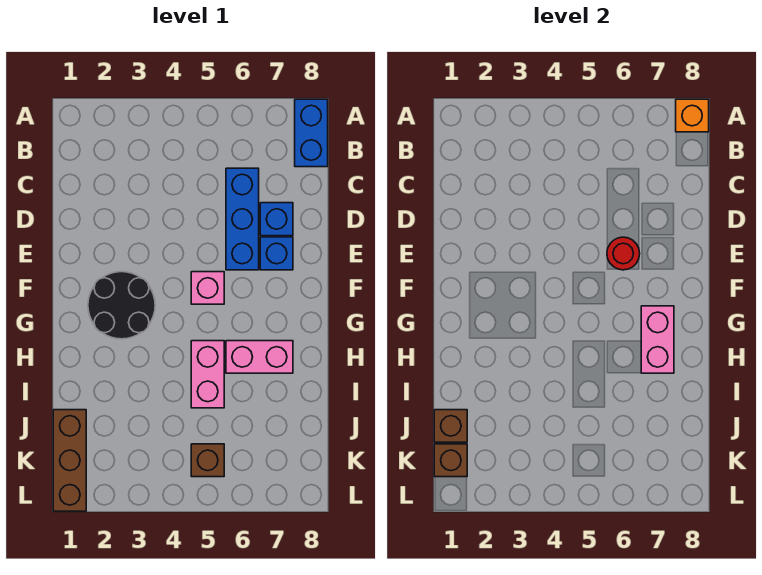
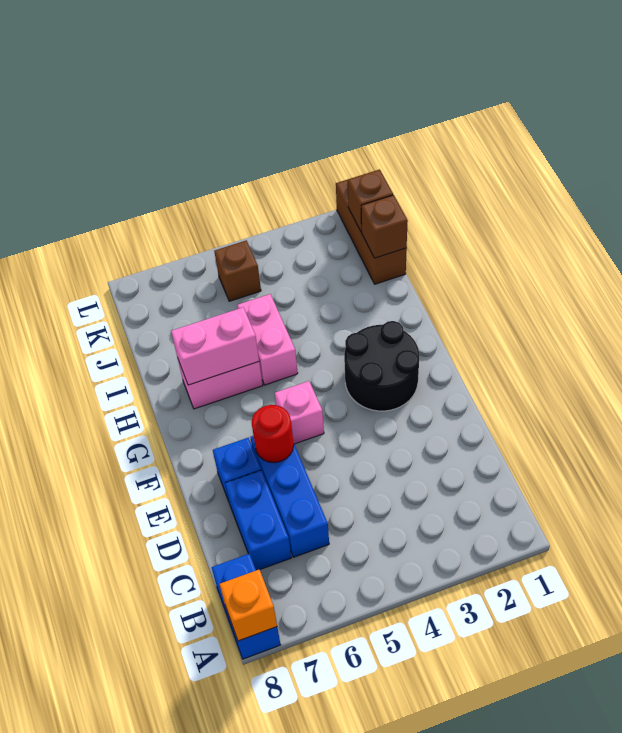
blue 1x1 brick [260,203,293,236] -> blue 1x2 brick [225,470,291,570]
pink 1x2 brick [641,306,674,373] -> pink 1x2 brick turned to [171,307,259,385]

